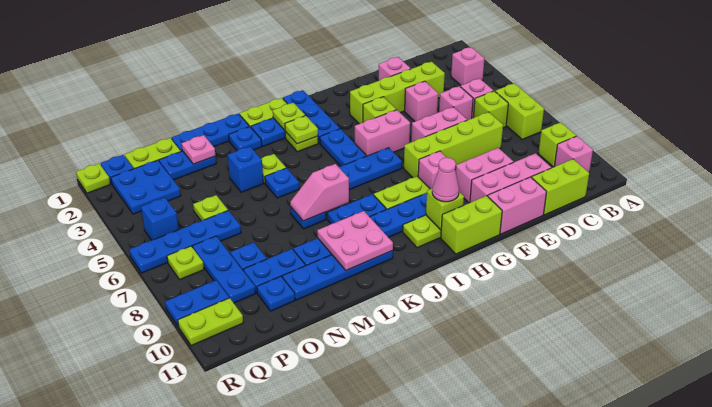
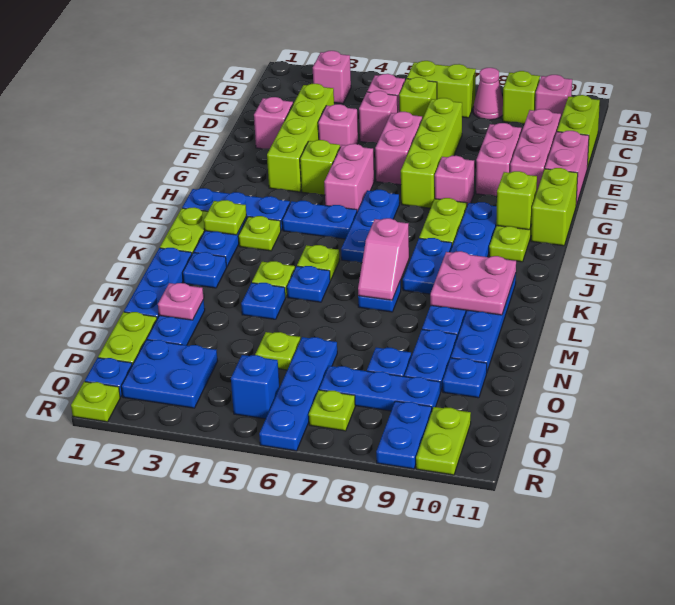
pink 1x1 cone [432,158,459,202] -> pink 1x1 cone moved to [473,68,503,120]
lime 1x1 plate [285,116,318,144] -> lime 1x1 plate moved to [297,245,339,280]
blue 1x1 brick [228,146,263,192] -> blue 1x1 plate [241,283,285,319]

